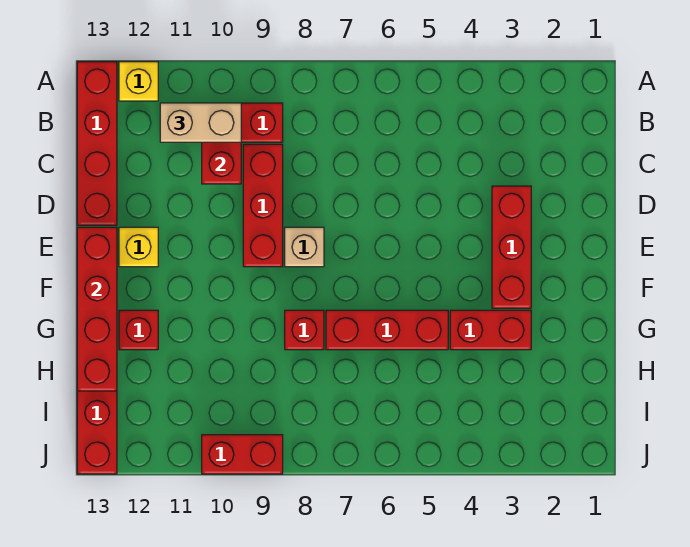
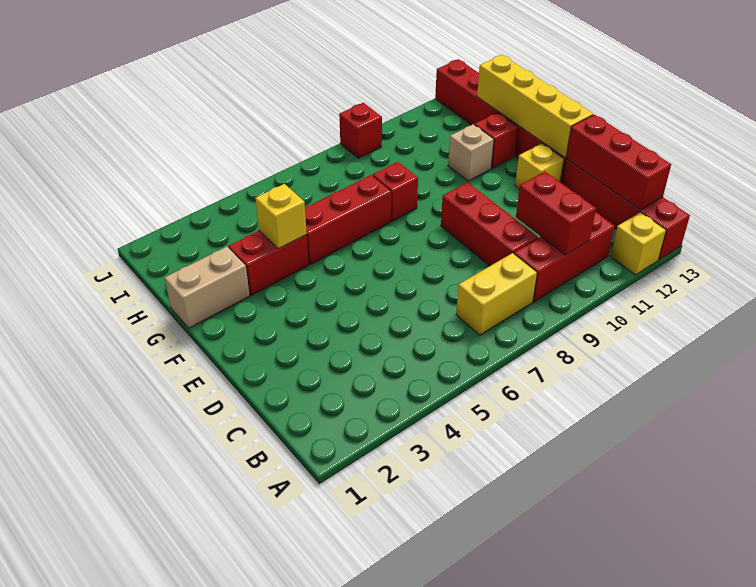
none -> yellow 1x2 brick [456,253,537,335]
tan 1x2 brick [160,103,241,142] -> tan 1x2 brick moved to [165,247,250,328]
red 1x3 brick [492,186,531,308] -> red 1x3 brick moved to [566,115,671,210]
tan 1x1 brick [285,227,324,267] -> tan 1x1 brick moved to [448,124,494,181]
red 1x4 brick [77,227,117,391] -> yellow 1x4 brick [477,55,593,158]
none -> yellow 1x1 brick [255,184,307,249]
red 1x2 brick [202,435,283,474] -> red 1x1 brick [339,103,382,158]

